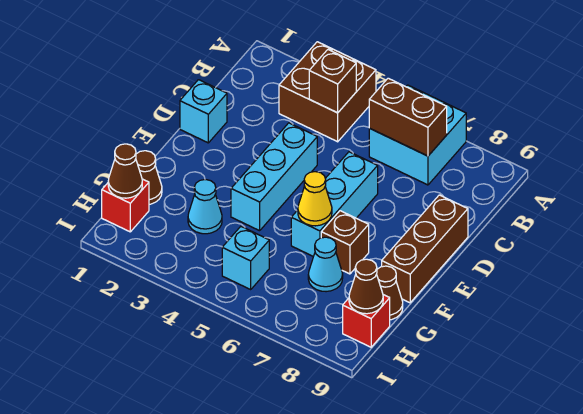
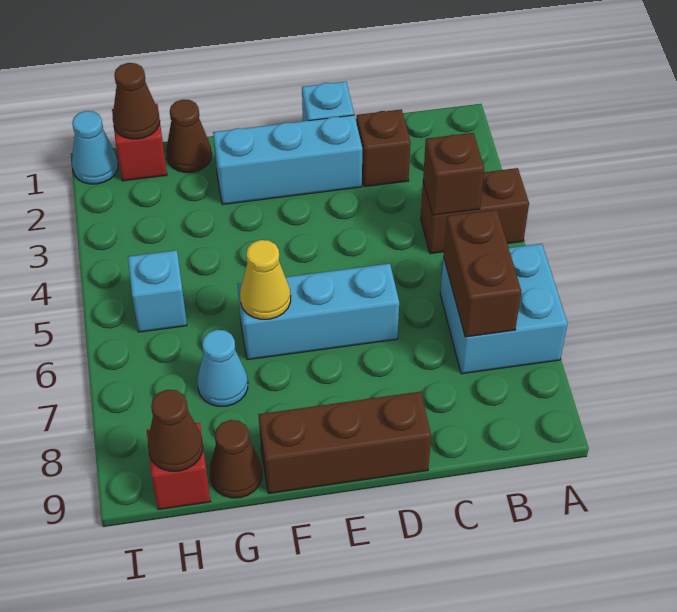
brown 2x2 brick [279,42,376,142] -> brown 1x2 brick [421,168,529,254]
cyan 1x3 brick [231,123,317,231] -> cyan 1x3 brick moved to [213,115,362,205]
brown 1x1 brick [321,211,369,274] -> brown 1x1 brick moved to [357,109,411,187]
cyan 1x1 cone [188,180,222,234] -> cyan 1x1 cone moved to [72,111,118,184]

